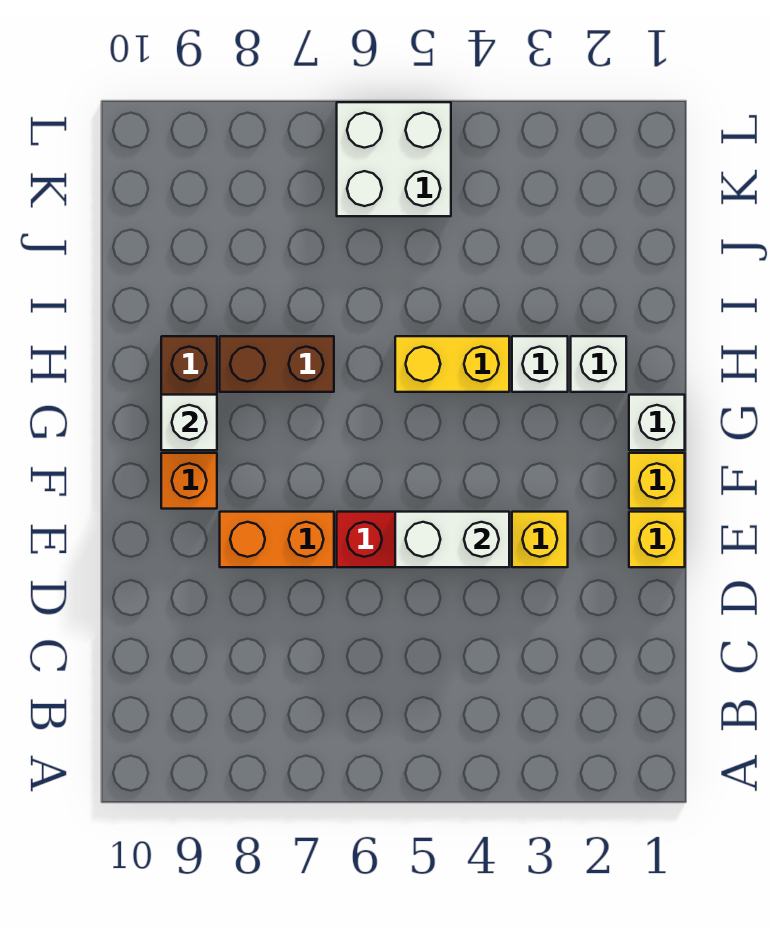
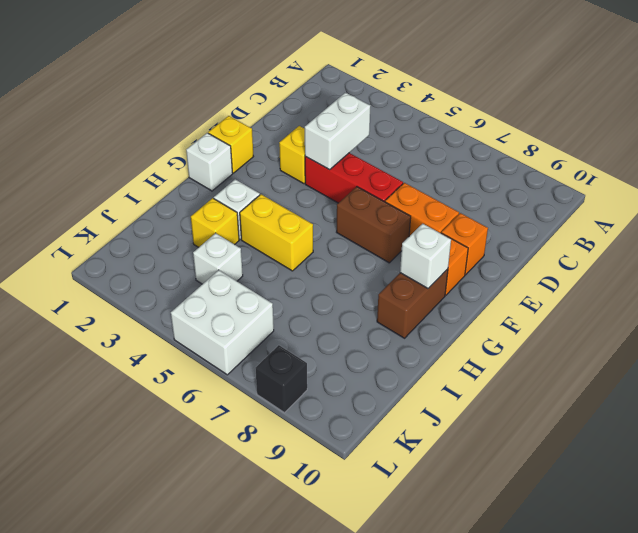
yellow 1x1 brick [629,512,685,567] -> yellow 1x1 brick moved to [191,198,239,247]
white 1x2 brick [395,512,509,567] -> white 1x2 brick turned to [305,93,370,170]
none -> orange 1x1 brick [441,213,488,275]
white 1x1 brick [571,336,626,392] -> white 1x1 brick moved to [193,233,243,284]
brown 1x2 brick [220,336,334,392] -> brown 1x2 brick moved to [337,187,411,263]
none -> black 1x1 brick [256,345,307,413]

